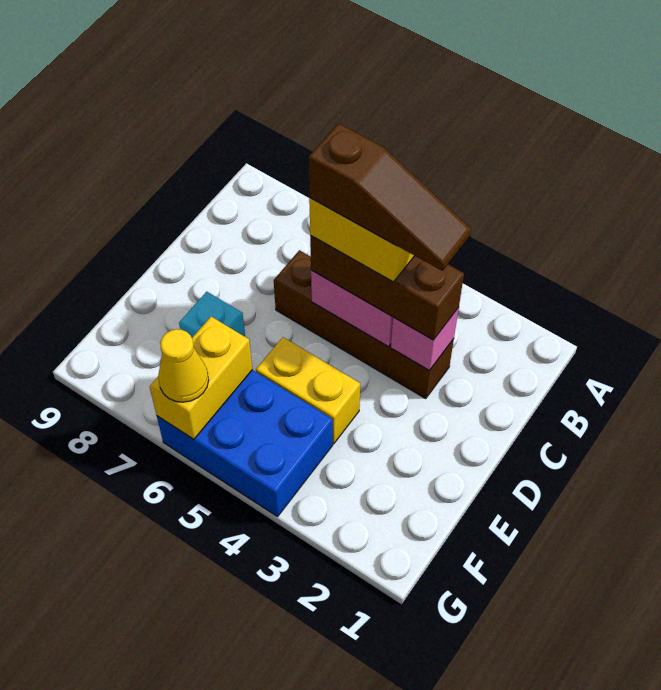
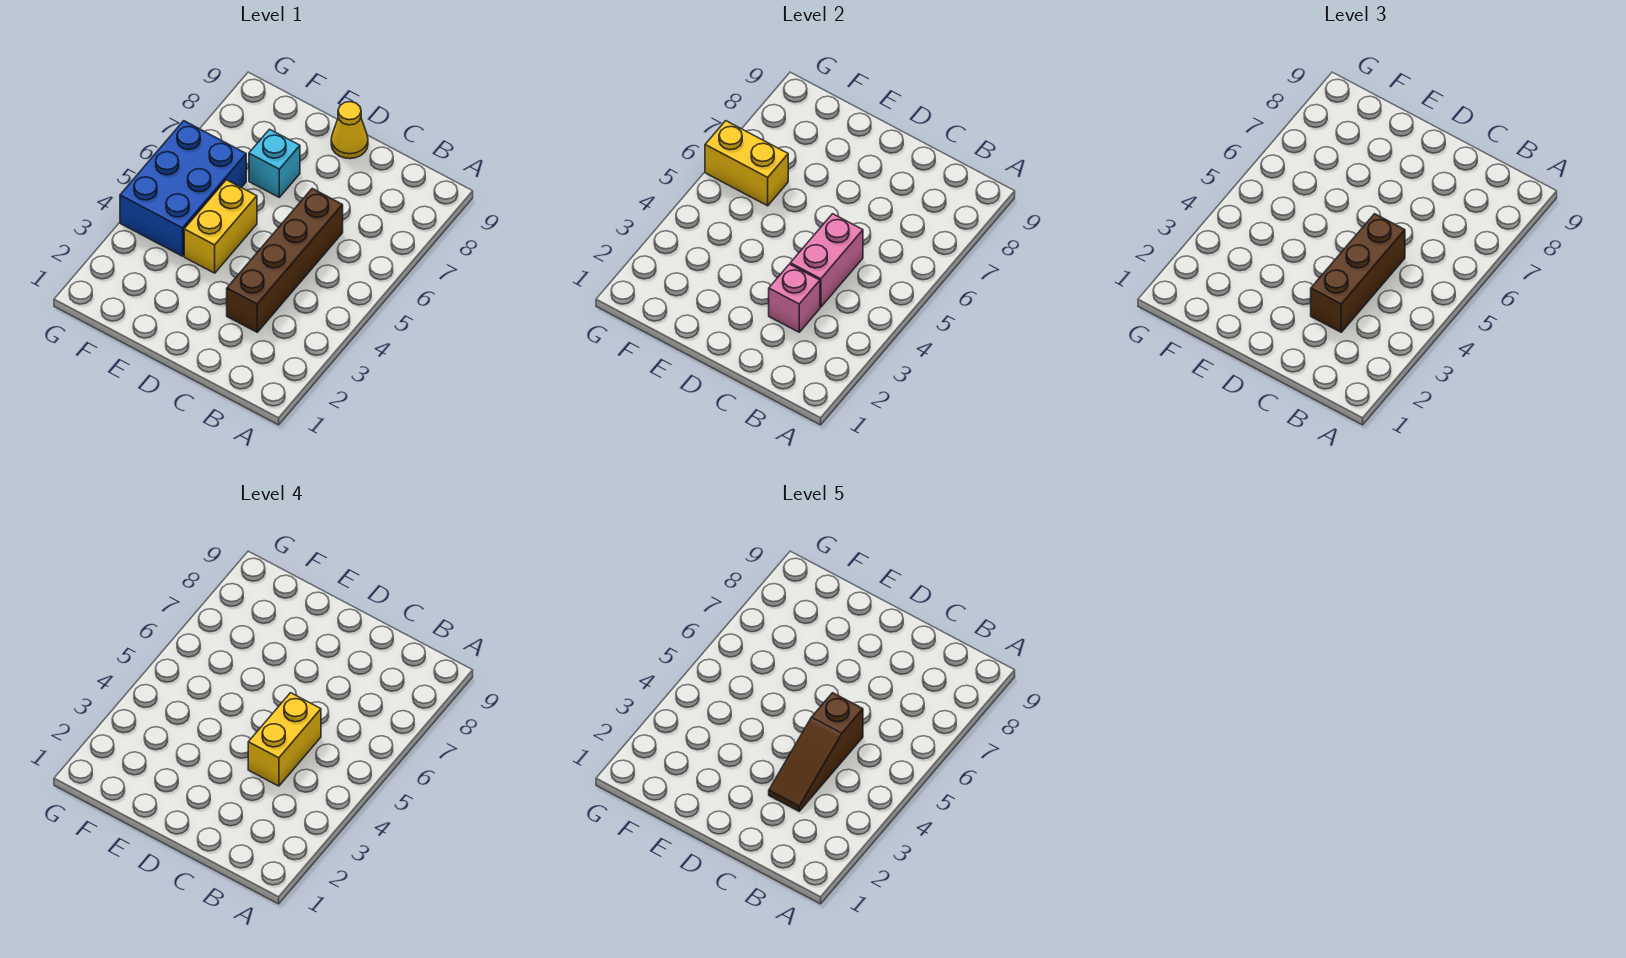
yellow 1x1 cone [158,329,209,402] -> yellow 1x1 cone moved to [331,102,368,159]

